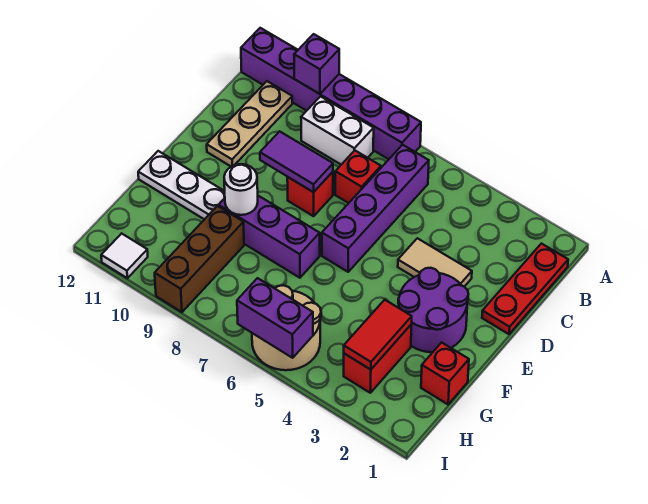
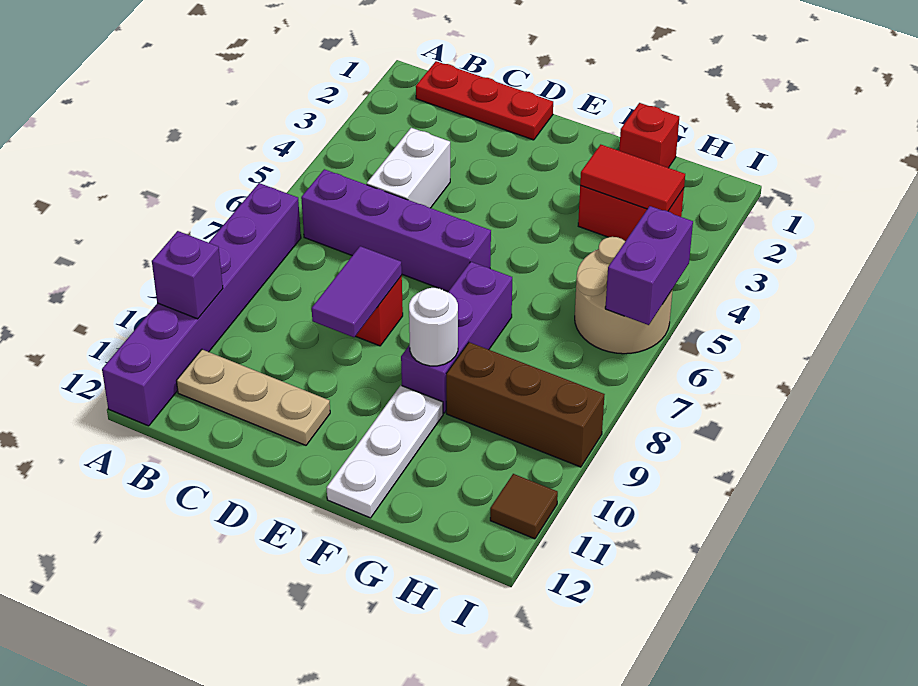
white 1x2 brick [301,96,374,165] -> white 1x2 brick moved to [367,128,450,208]
red 1x1 brick [335,151,381,203] -> none
tan 1x2 tile [398,238,472,287] -> none
purple 2x2 round brick [398,268,468,352] -> none
white 1x1 tile [101,233,148,278] -> brown 1x1 tile [490,474,558,539]

